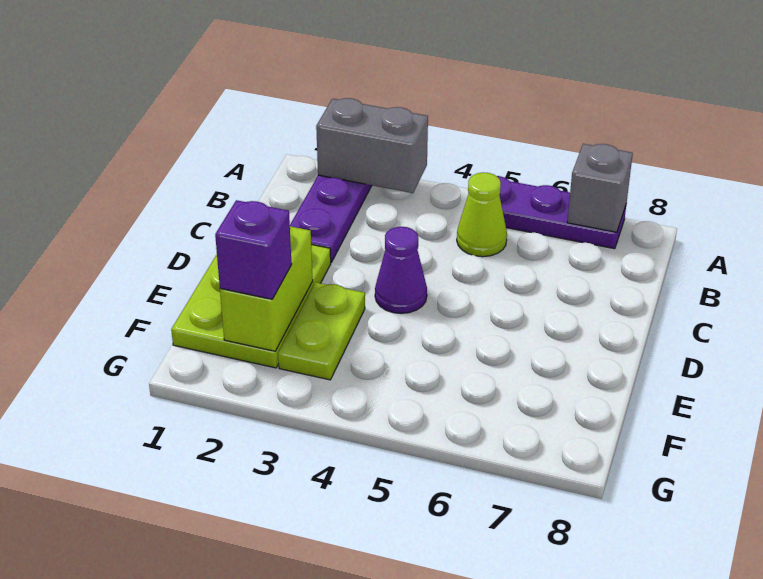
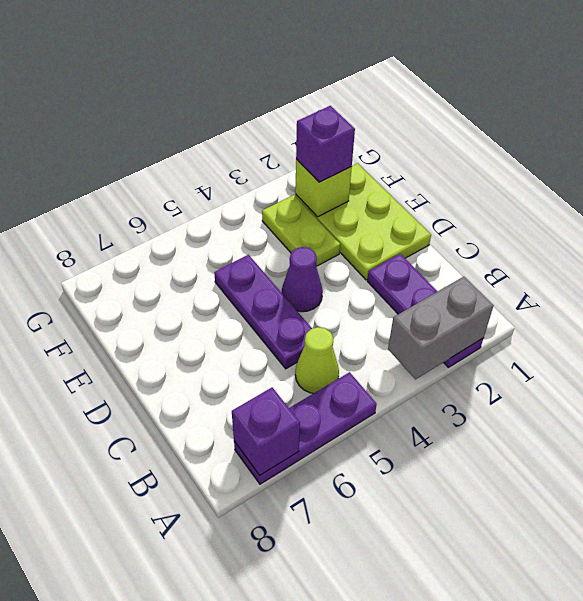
grey 1x1 brick [567,144,633,232] -> purple 1x1 brick [232,387,300,475]
none -> purple 1x3 plate [214,255,312,369]
lime 1x2 brick [220,226,313,351] -> lime 1x1 brick [295,159,352,217]

